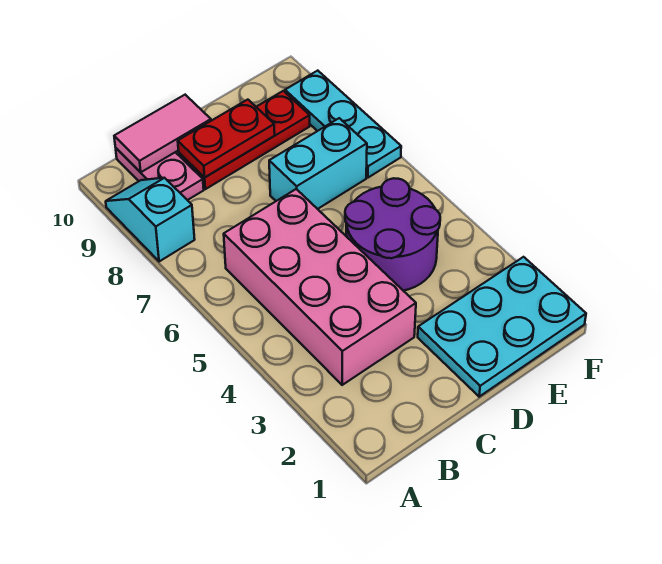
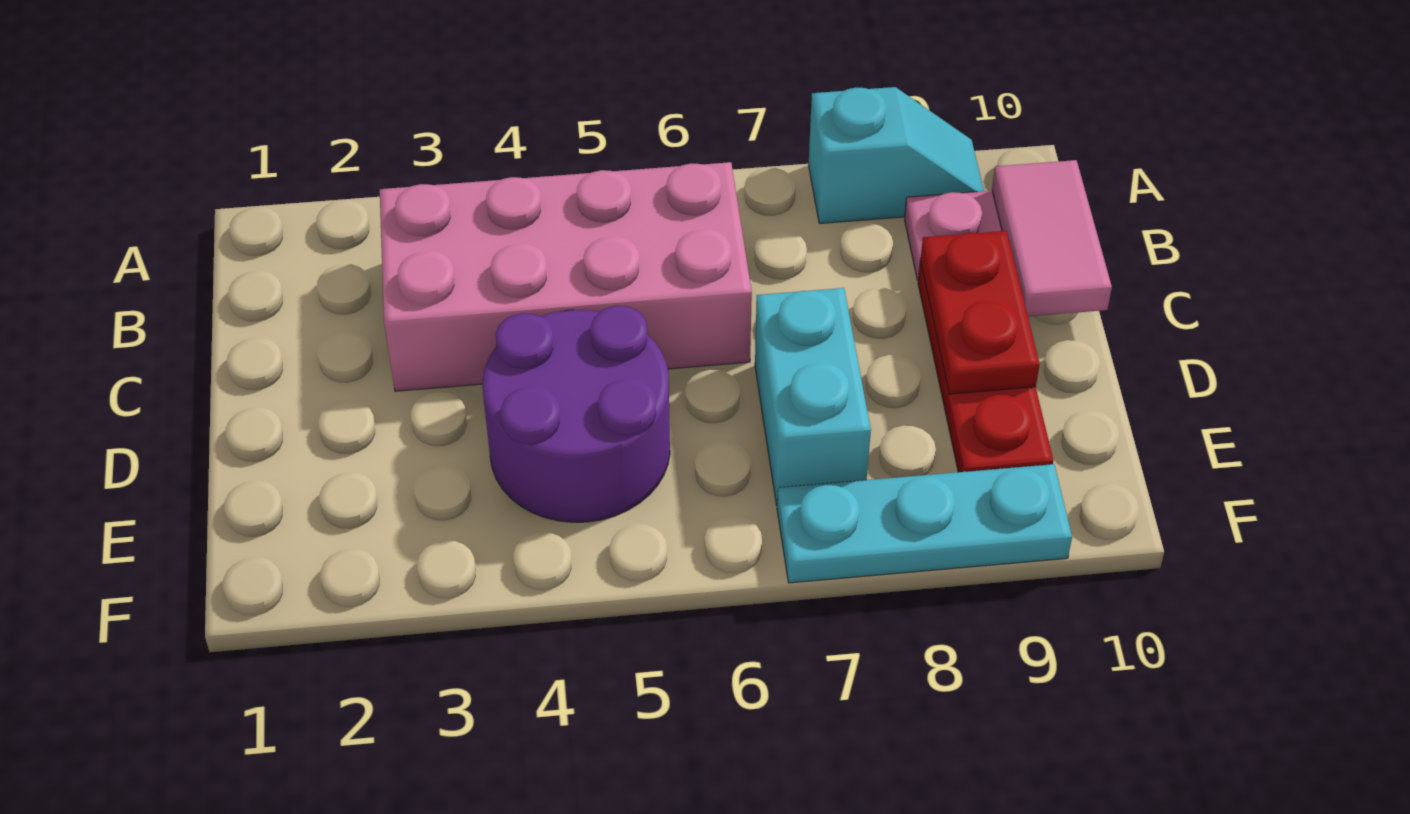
cyan 2x3 plate [418,257,586,397] -> none

